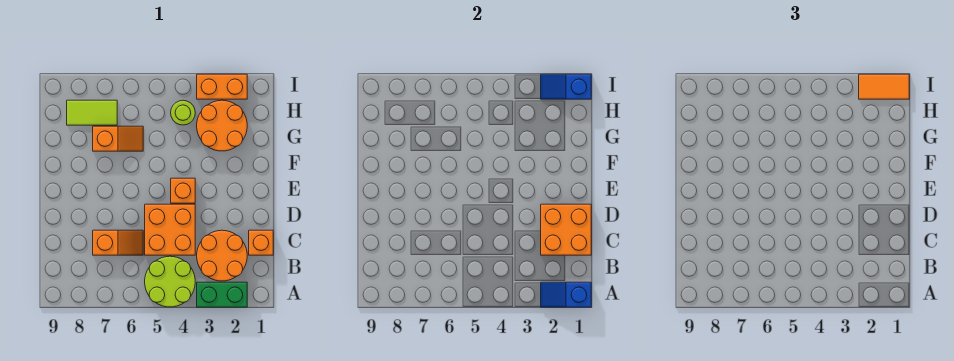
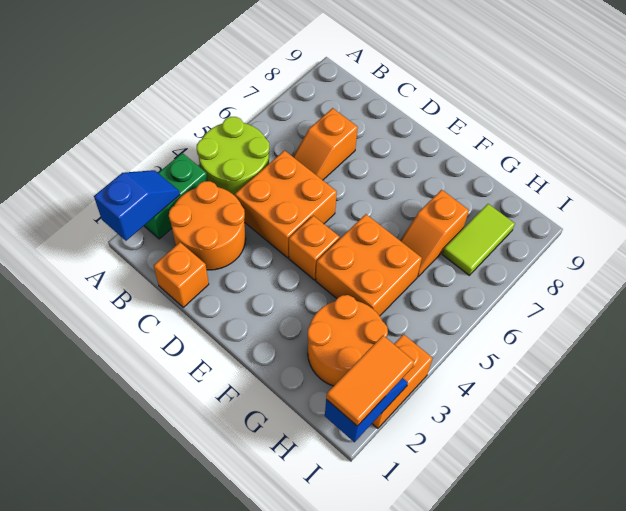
orange 2x2 brick [541,204,591,255] -> orange 2x2 brick moved to [316,214,422,316]
lime 1x1 round brick [171,100,195,125] -> none

